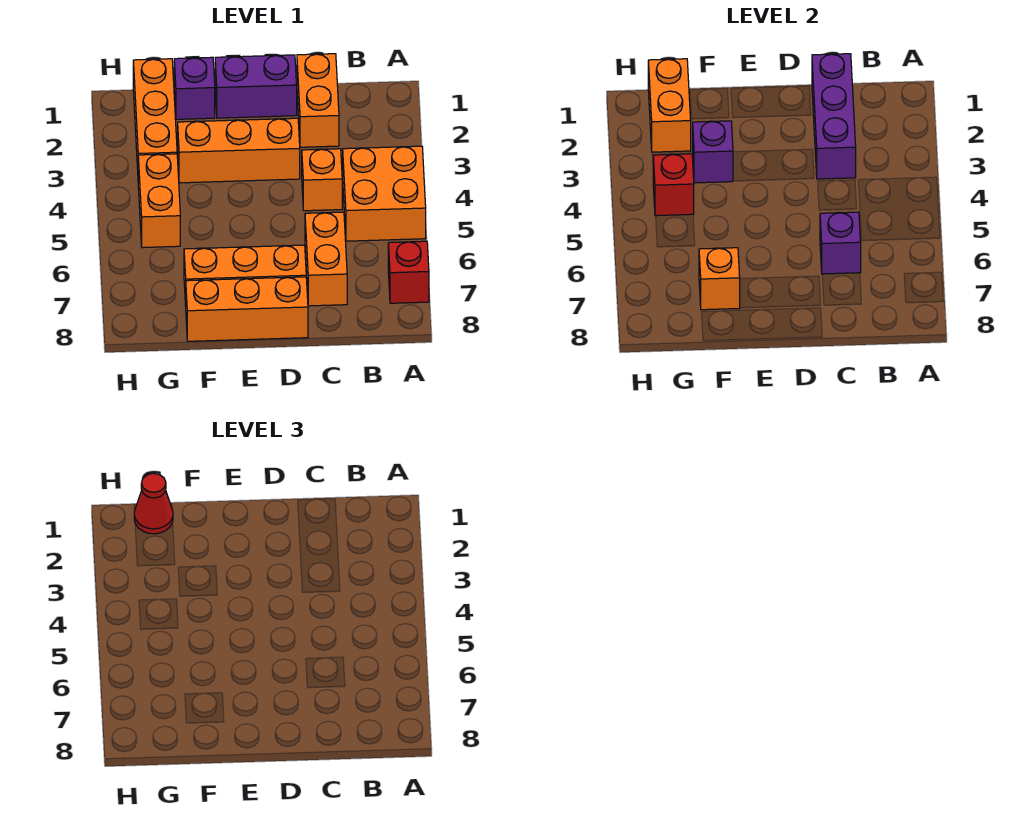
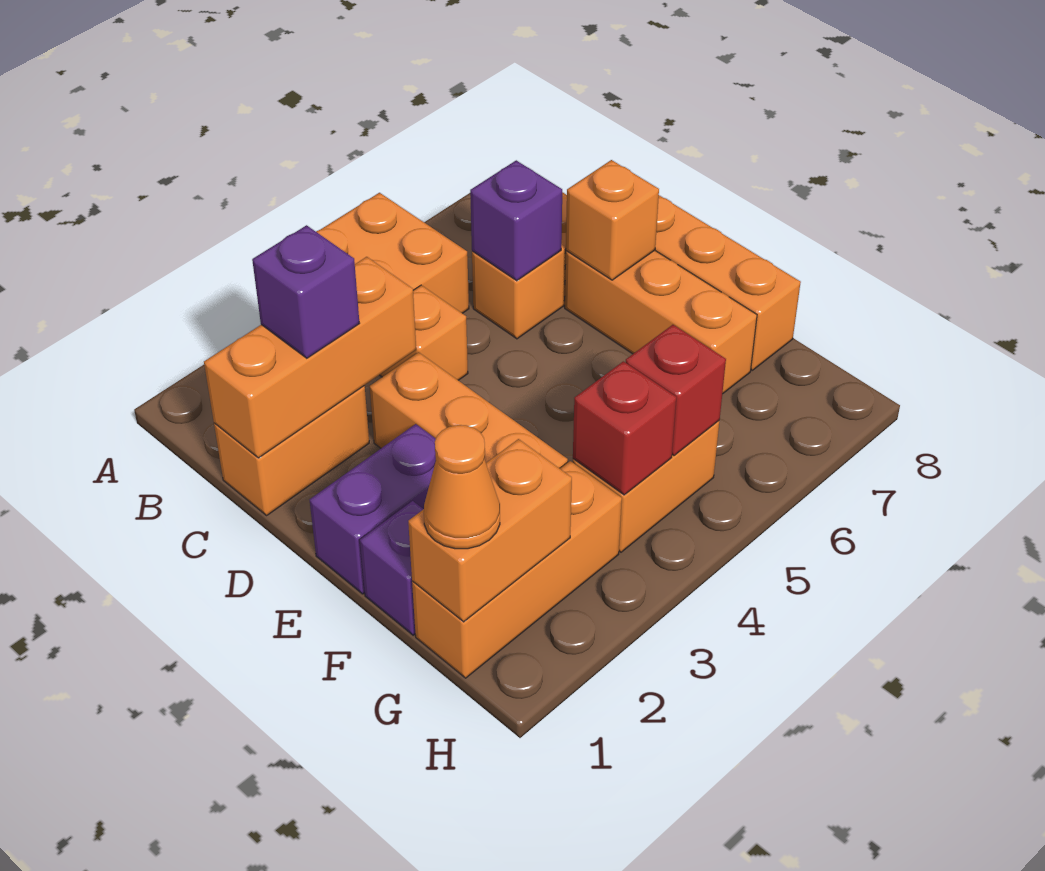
red 1x1 brick [388,241,429,303] -> red 1x1 brick moved to [626,325,726,456]
purple 1x3 brick [812,54,856,179] -> orange 1x3 brick [204,257,416,458]
purple 1x2 brick [215,55,297,118] -> purple 1x2 brick turned to [310,424,436,594]
purple 1x1 brick [693,121,733,183] -> purple 1x1 brick moved to [252,225,360,358]
orange 1x1 brick [699,248,740,310] -> orange 1x1 brick moved to [566,160,659,280]
red 1x1 cone [134,473,173,534] -> orange 1x1 cone [424,425,500,549]

